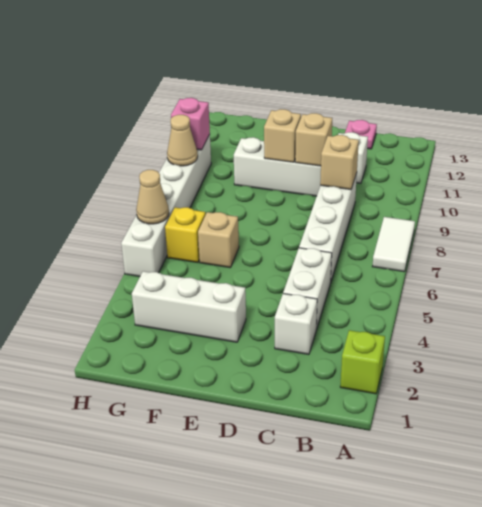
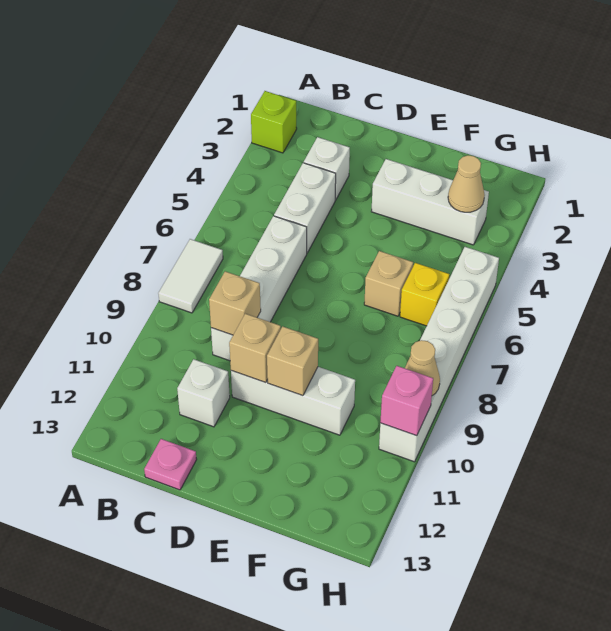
tan 1x1 cone [136,170,169,224] -> tan 1x1 cone moved to [448,155,484,212]

